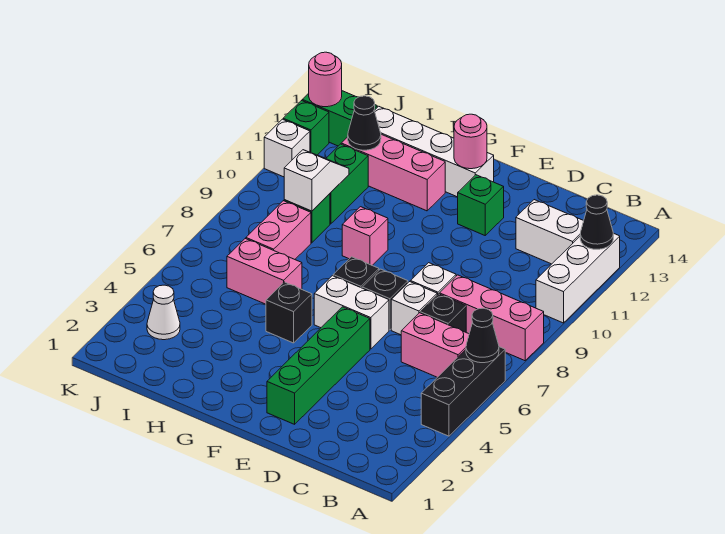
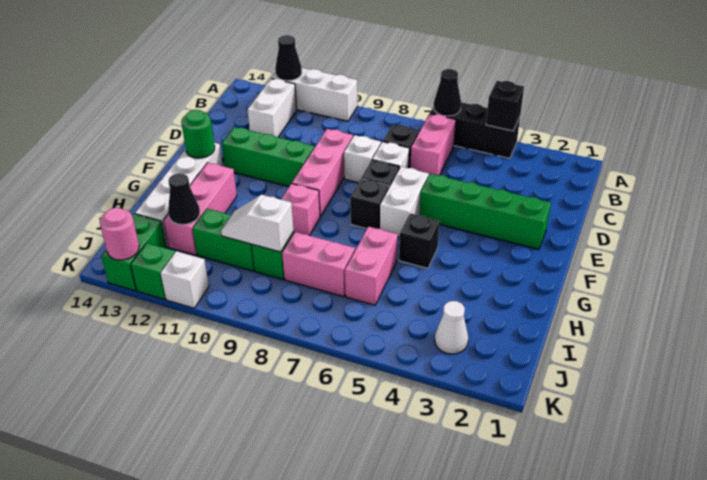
none -> black 1x1 brick [486,81,524,131]
pink 1x3 brick [440,275,544,361] -> pink 1x3 brick moved to [292,129,353,217]
green 1x1 brick [458,175,504,235] -> green 1x3 brick [222,127,314,186]
pink 1x1 round brick [454,114,487,169] -> green 1x1 round brick [181,110,215,158]

